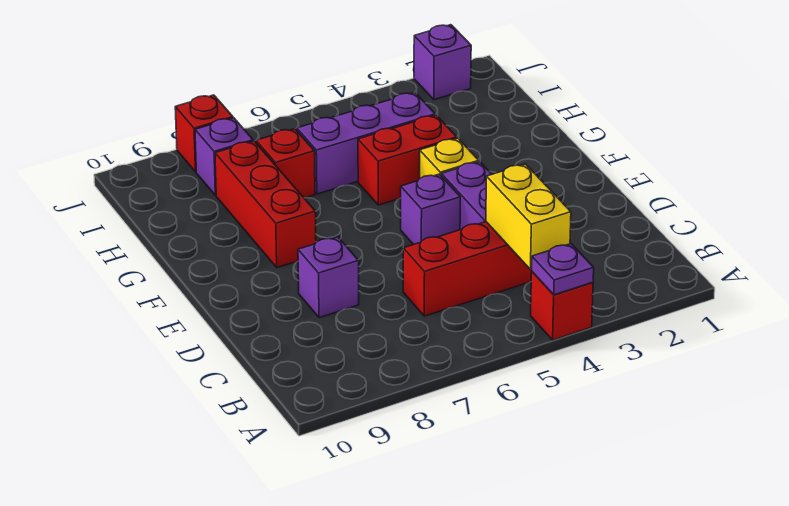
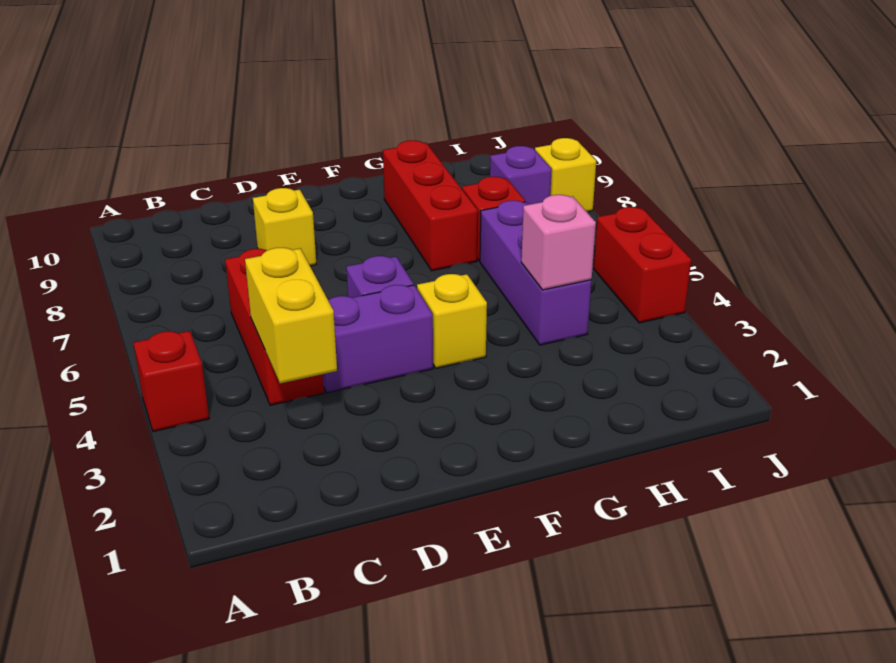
purple 1x1 plate [532,244,594,295] -> none
yellow 1x2 brick [486,164,571,270] -> yellow 1x2 brick turned to [245,248,337,383]
purple 1x1 brick [298,237,359,318] -> yellow 1x1 brick [253,188,316,266]
red 1x3 brick [215,141,316,268] -> red 1x3 brick turned to [383,140,478,271]
red 1x2 brick [358,115,457,205] -> red 1x2 brick moved to [594,207,691,323]
none -> pink 1x1 brick [521,195,596,290]
purple 1x1 brick [414,25,471,100] -> none
red 1x1 brick [175,95,233,172] -> yellow 1x1 brick [535,138,596,212]

